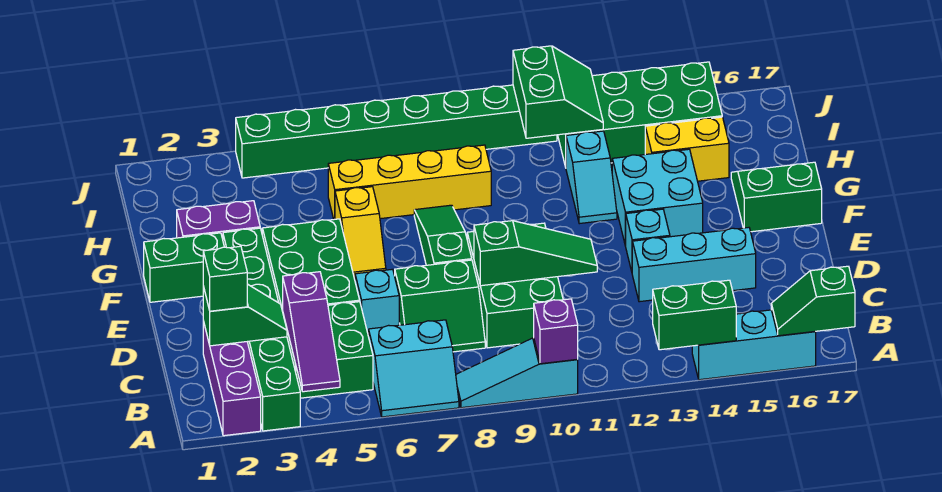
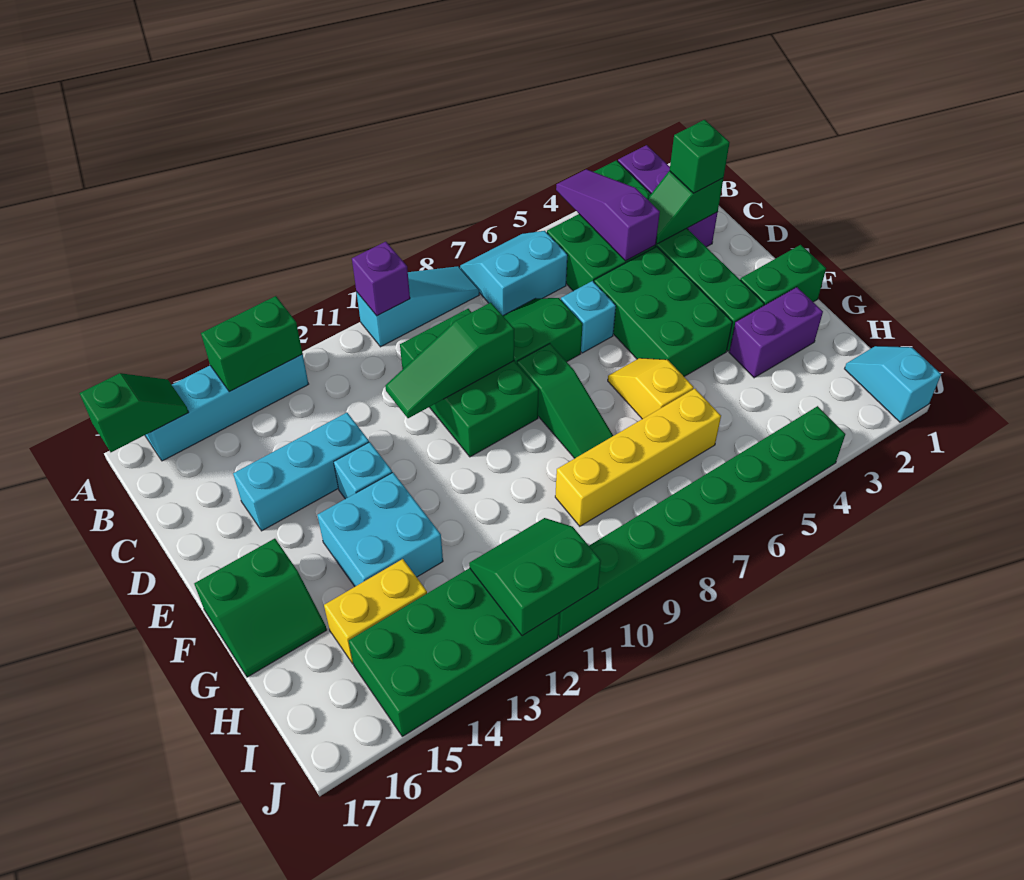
cyan 1x3 brick [692,310,816,380] -> cyan 1x4 brick [145,354,308,461]
cyan 1x2 slope [566,131,617,224] -> cyan 1x2 slope moved to [845,346,941,422]
green 2x2 slope [513,46,603,138] -> green 2x2 slope turned to [469,518,601,636]

